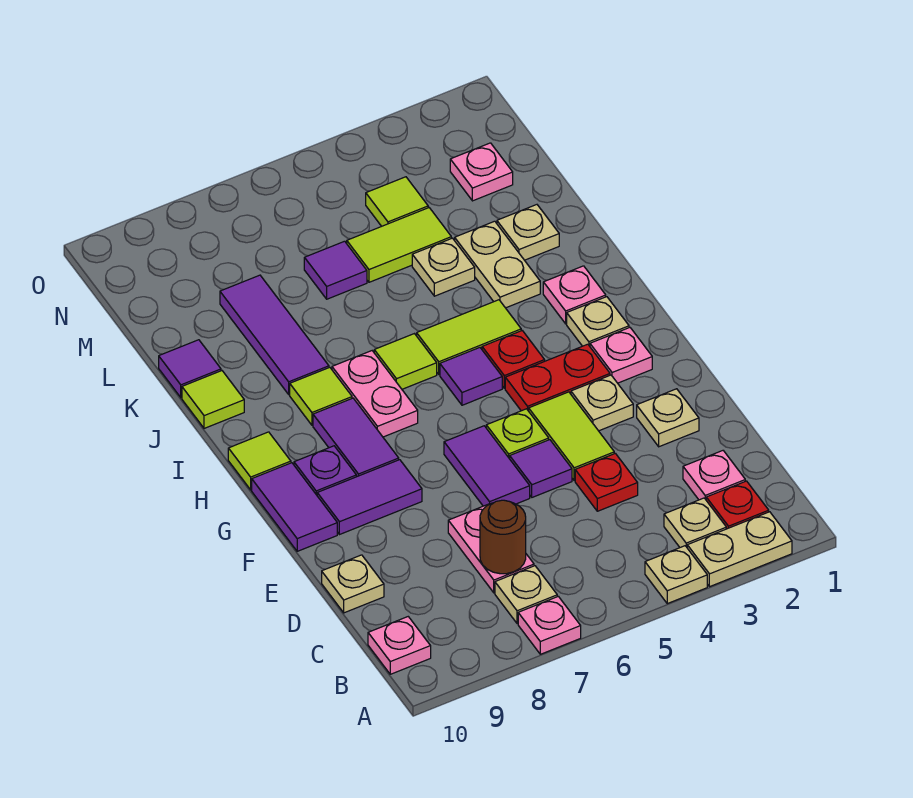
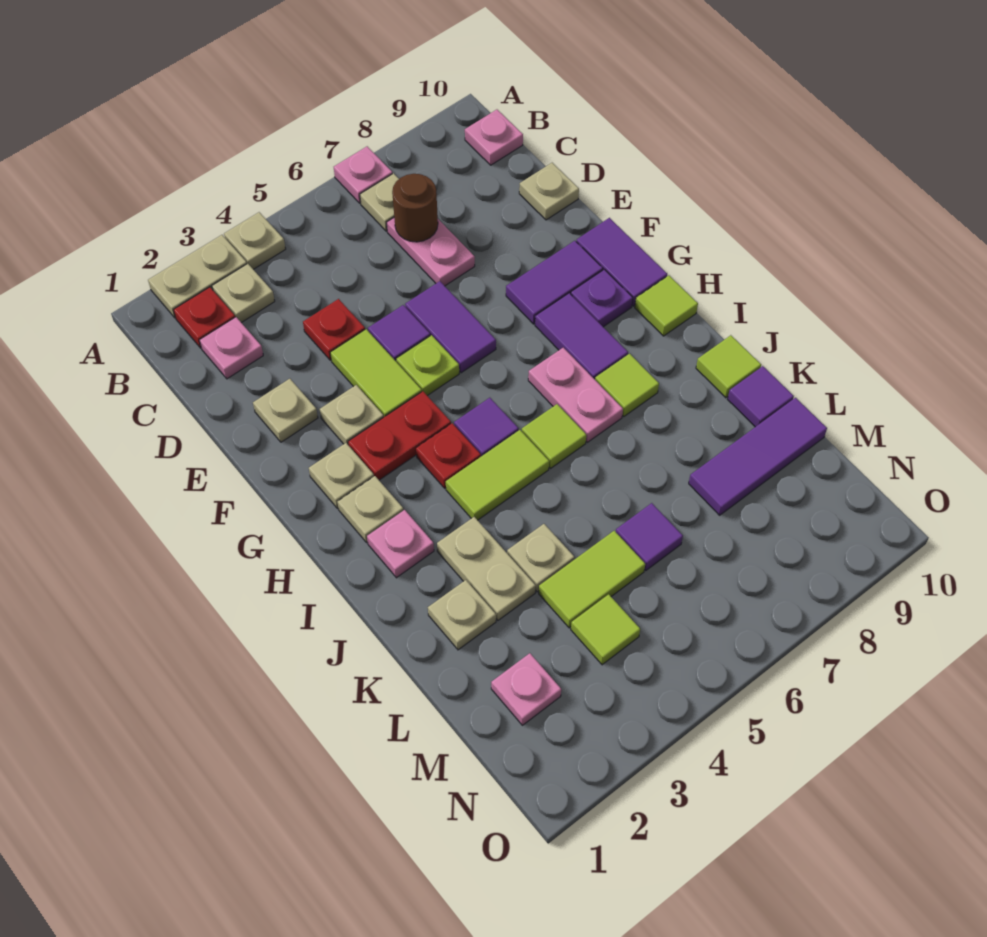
pink 1x1 plate [590,328,652,383] -> tan 1x1 plate [309,443,374,509]
purple 1x3 tile [220,275,329,394] -> purple 1x3 tile turned to [689,398,827,515]

